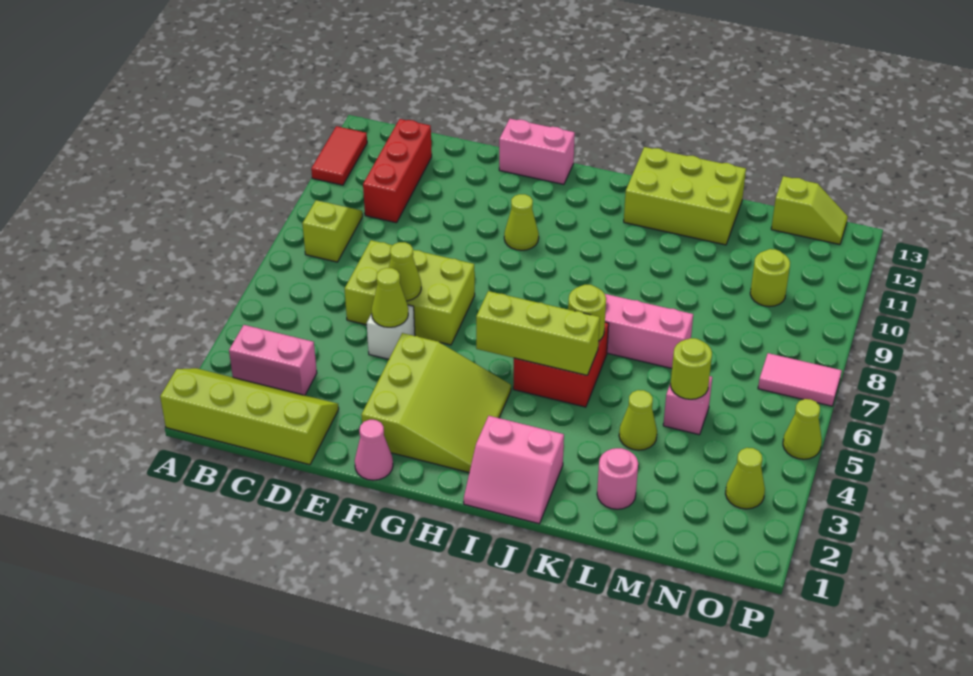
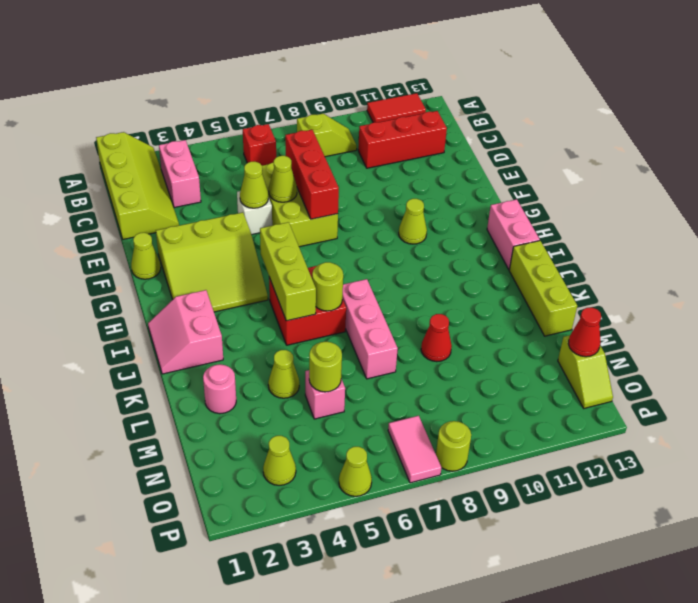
none -> red 1x1 brick [243,124,276,166]
none -> red 1x3 brick [285,130,339,219]
pink 1x1 cone [355,420,393,480] -> lime 1x1 cone [131,233,161,279]
pink 1x2 brick [499,119,575,184] -> pink 1x2 brick moved to [487,199,540,270]
lime 2x3 brick [624,147,746,245] -> lime 1x3 brick [509,241,577,336]
none -> red 1x1 cone [421,314,452,362]
lime 1x1 round brick [750,249,790,307] -> lime 1x1 round brick moved to [436,421,471,471]
none -> red 1x1 cone [568,308,601,357]

